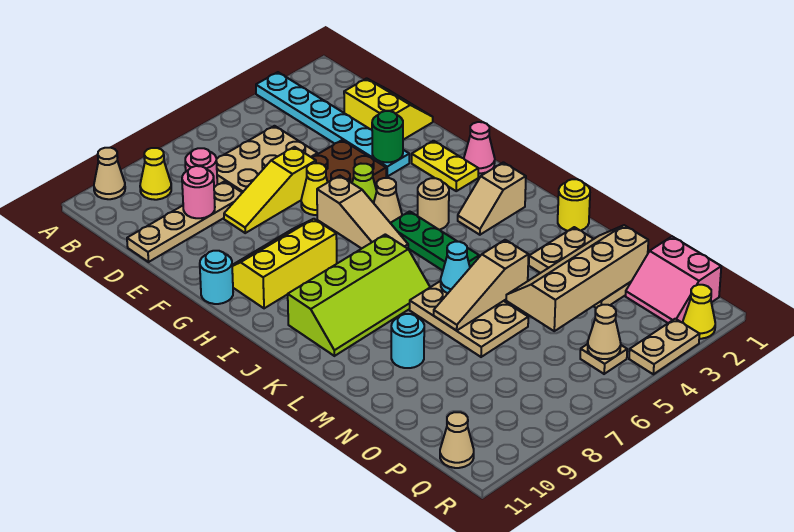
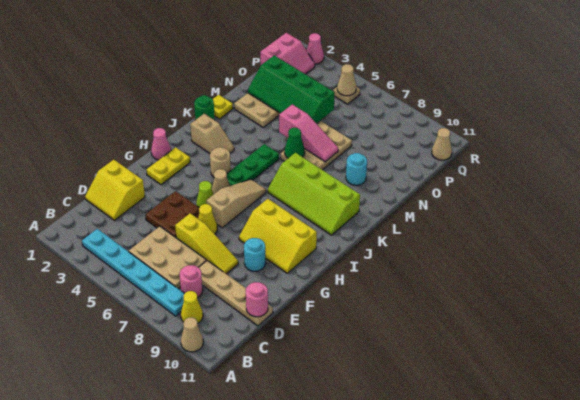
cyan 1x6 plate [256,72,409,176] -> cyan 1x6 plate turned to [82,229,185,316]
yellow 2x2 slope [344,78,433,140] -> yellow 2x2 slope turned to [85,160,145,220]
pink 1x1 round brick [182,166,215,218] -> pink 1x1 round brick moved to [246,282,268,317]
green 1x1 round brick [372,111,403,162] -> green 1x1 round brick moved to [194,95,215,120]
cyan 1x1 round brick [200,251,233,304] -> cyan 1x1 round brick moved to [244,238,266,271]
lime 2x4 slope [288,234,430,356] -> lime 2x4 slope turned to [268,153,360,235]
yellow 1x1 round brick [558,179,590,231] -> yellow 1x1 plate [213,95,233,119]
cyan 1x1 cone [441,242,470,293] -> green 1x1 cone [285,128,305,158]
tan 1x3 slope [434,240,528,331] -> pink 1x3 slope [279,104,338,162]
tan 2x4 slope [506,225,648,331] -> green 2x4 slope [248,55,335,124]
yellow 1x1 cone [683,285,715,339] -> pink 1x1 cone [306,33,324,64]
tan 1x2 plate [629,319,700,374] -> none

